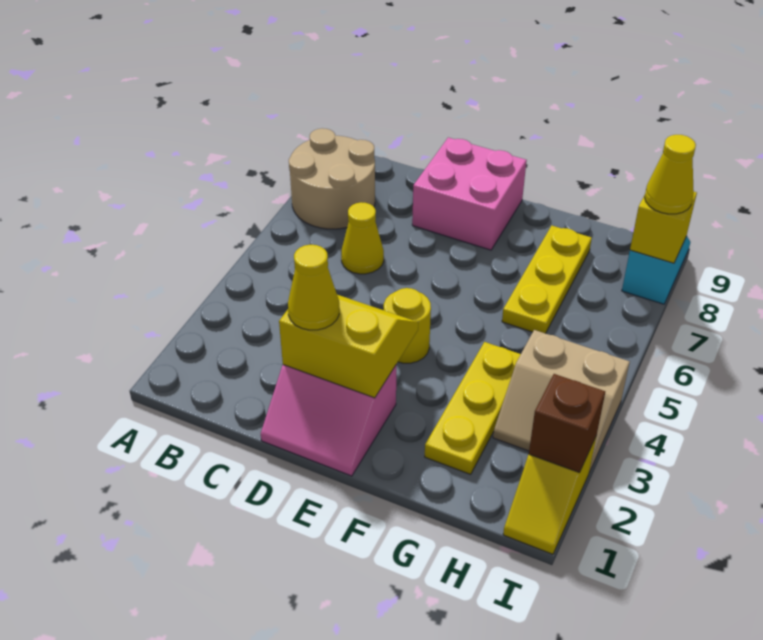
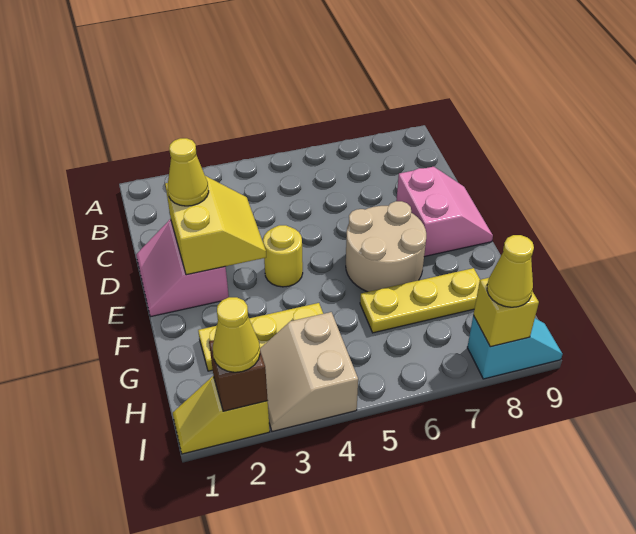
tan 2x2 round brick [289,128,375,229] -> tan 2x2 round brick moved to [346,201,426,292]
yellow 1x1 cone [341,202,384,274] -> yellow 1x1 cone moved to [213,297,260,372]
pink 2x2 brick [412,138,527,250] -> pink 2x2 slope [396,167,493,257]

